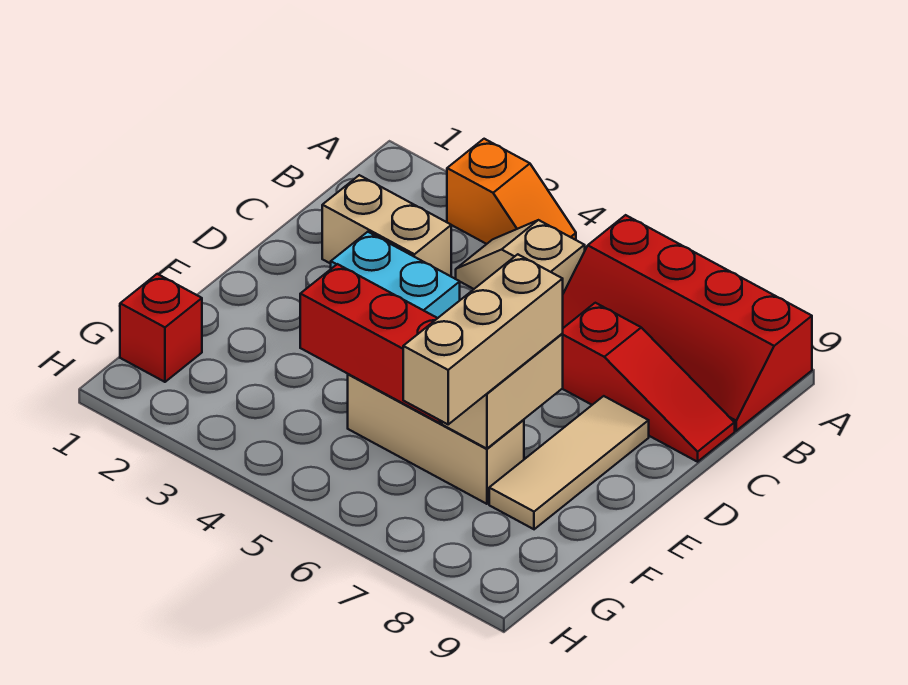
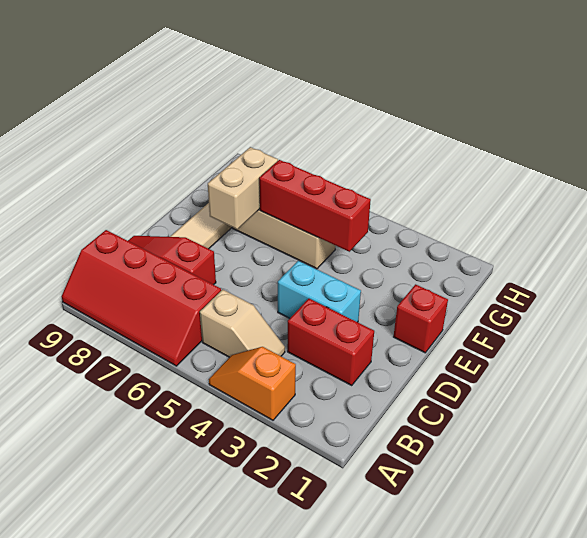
red 2x4 slope [563,215,812,431] -> red 2x4 slope turned to [62,230,221,366]
tan 1x2 brick [322,175,451,276] -> red 1x2 brick [287,299,374,385]
tan 1x3 brick [403,254,563,424] -> none
red 1x1 brick [120,274,202,382] -> red 1x1 brick moved to [394,284,448,353]

